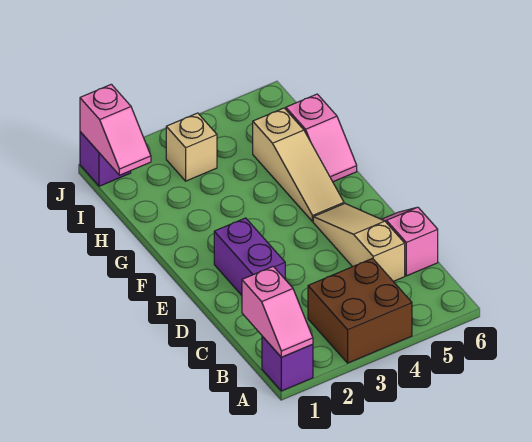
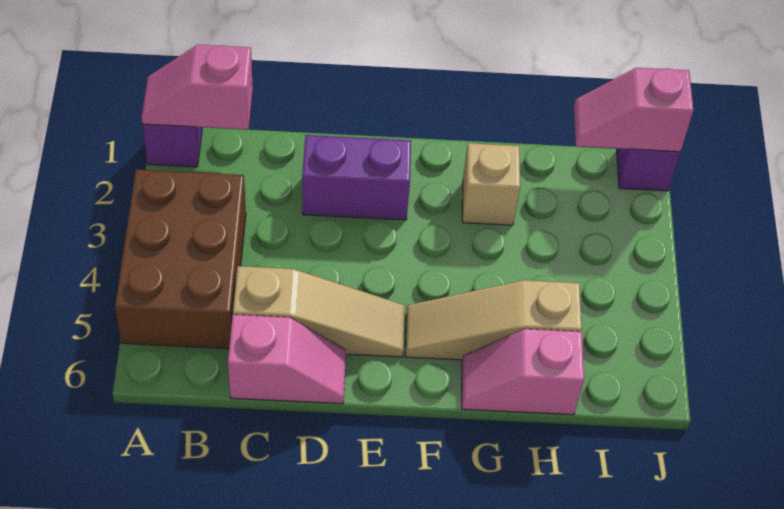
brown 2x2 brick [308,258,412,363] -> brown 2x3 brick [115,169,246,349]
tan 1x1 brick [166,113,217,181] -> tan 1x1 brick moved to [462,143,520,225]

